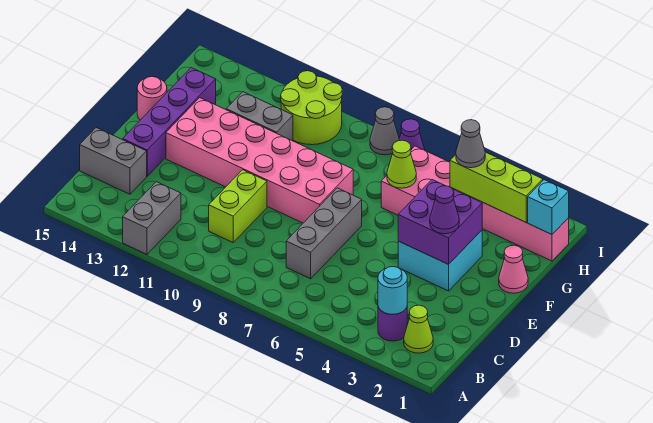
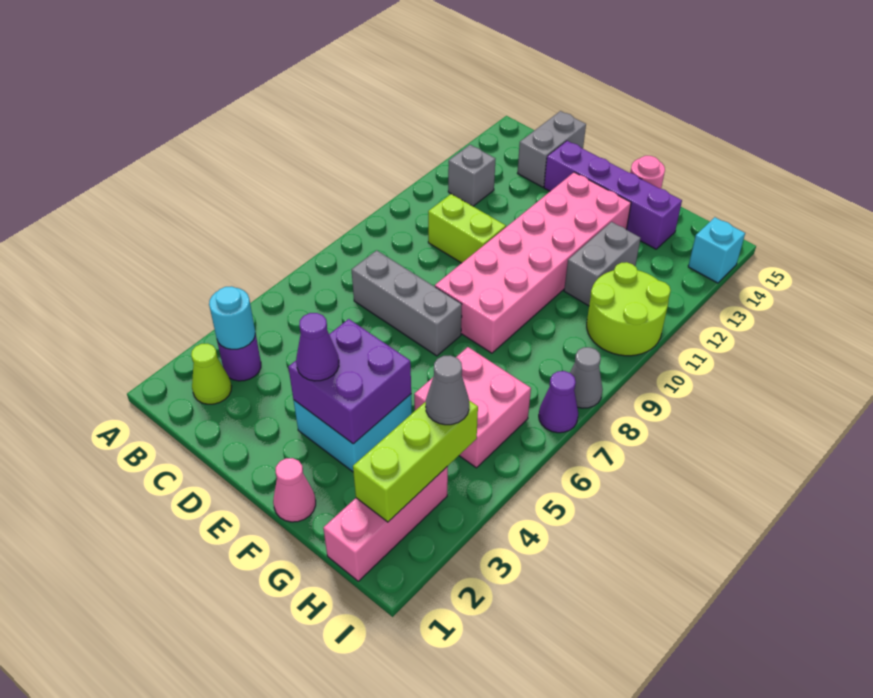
grey 1x2 brick [123,182,181,254] -> grey 1x1 brick [448,145,495,206]
lime 1x1 cone [387,140,416,188] -> none
cyan 1x1 brick [528,180,569,234] -> cyan 1x1 brick moved to [688,217,745,283]

